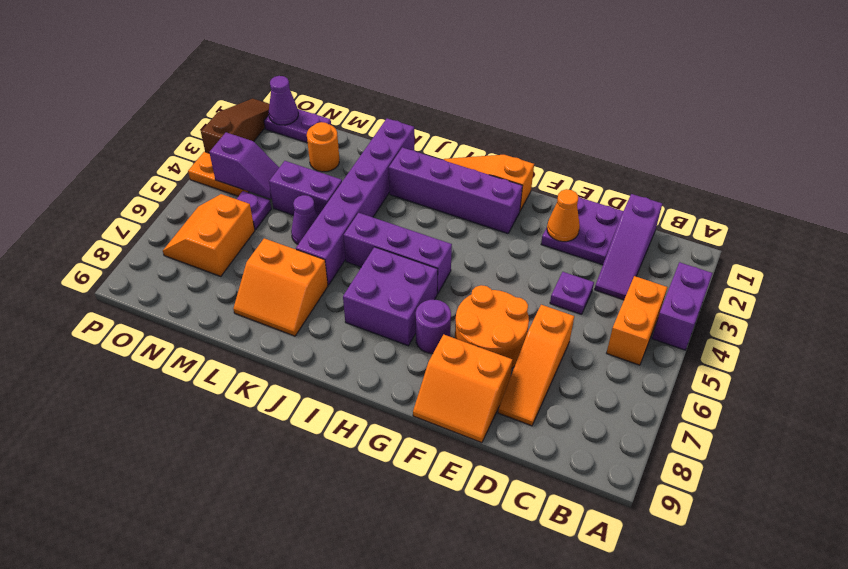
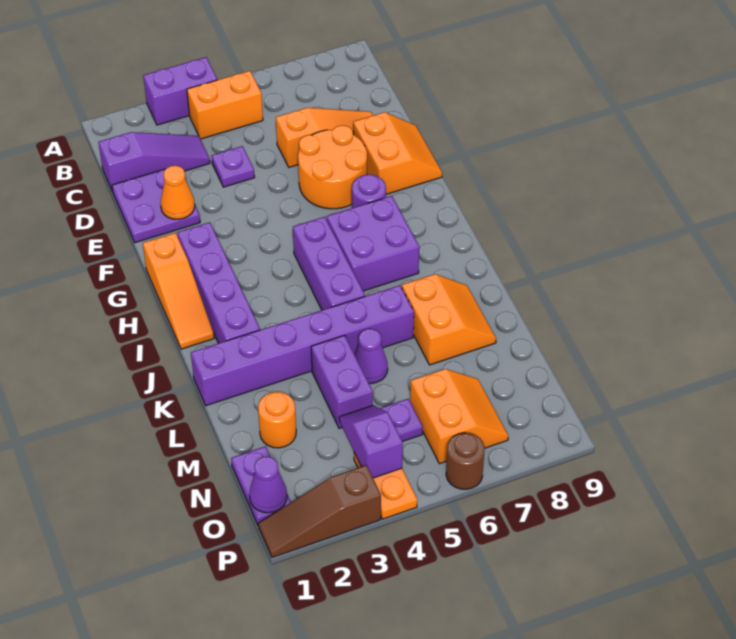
orange 2x2 slope [163,194,255,276] -> orange 2x2 slope turned to [410,369,508,464]
none -> brown 1x1 round brick [446,433,485,489]

